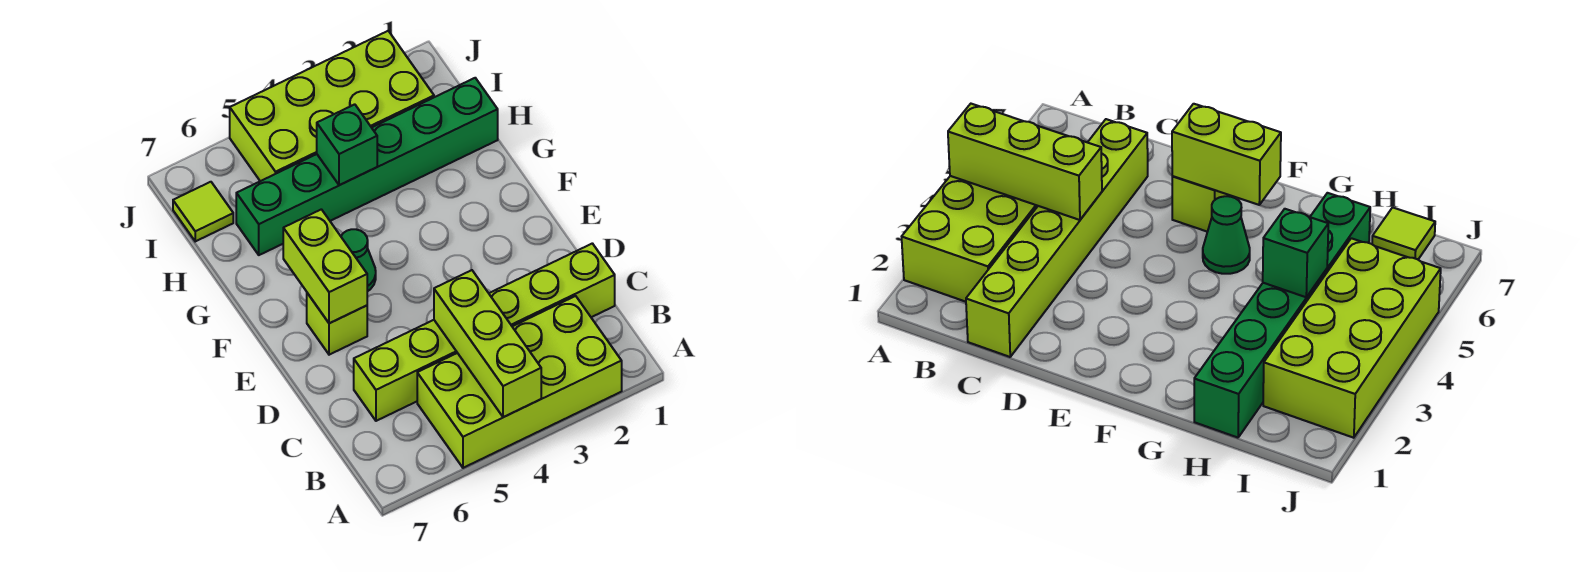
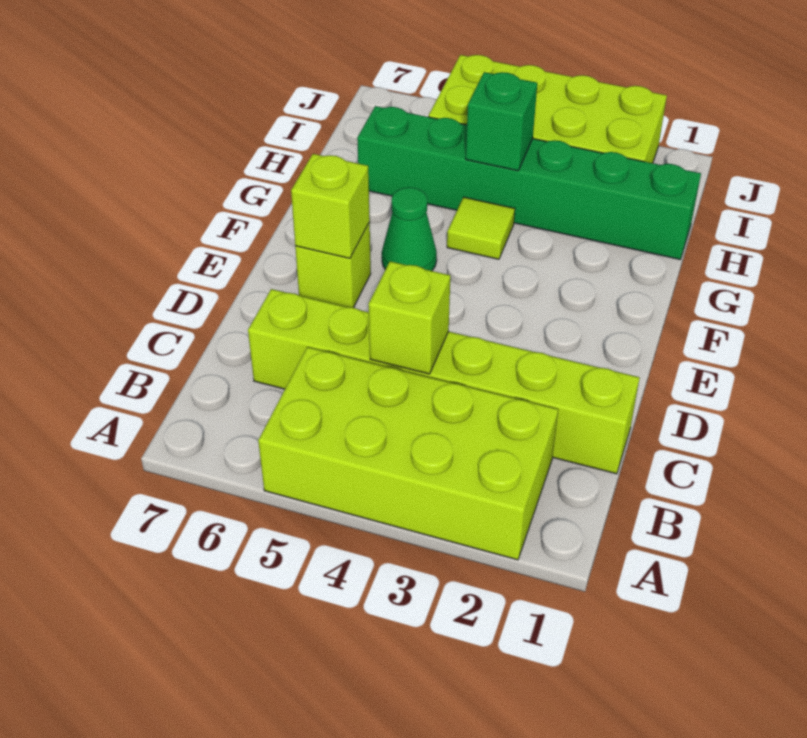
lime 1x3 brick [434,270,541,417] -> lime 1x1 brick [369,261,450,374]
lime 1x2 brick [283,209,367,323] -> lime 1x1 brick [291,154,370,258]
lime 1x1 tile [173,182,233,241] -> lime 1x1 tile moved to [447,197,515,259]

